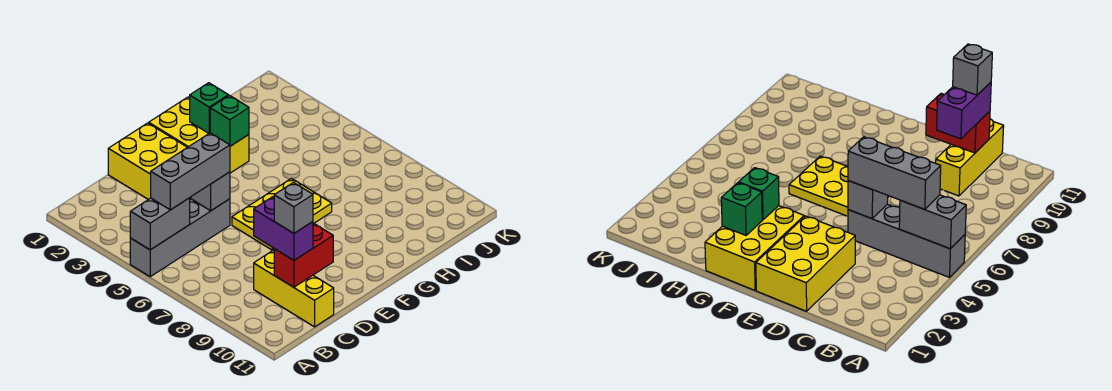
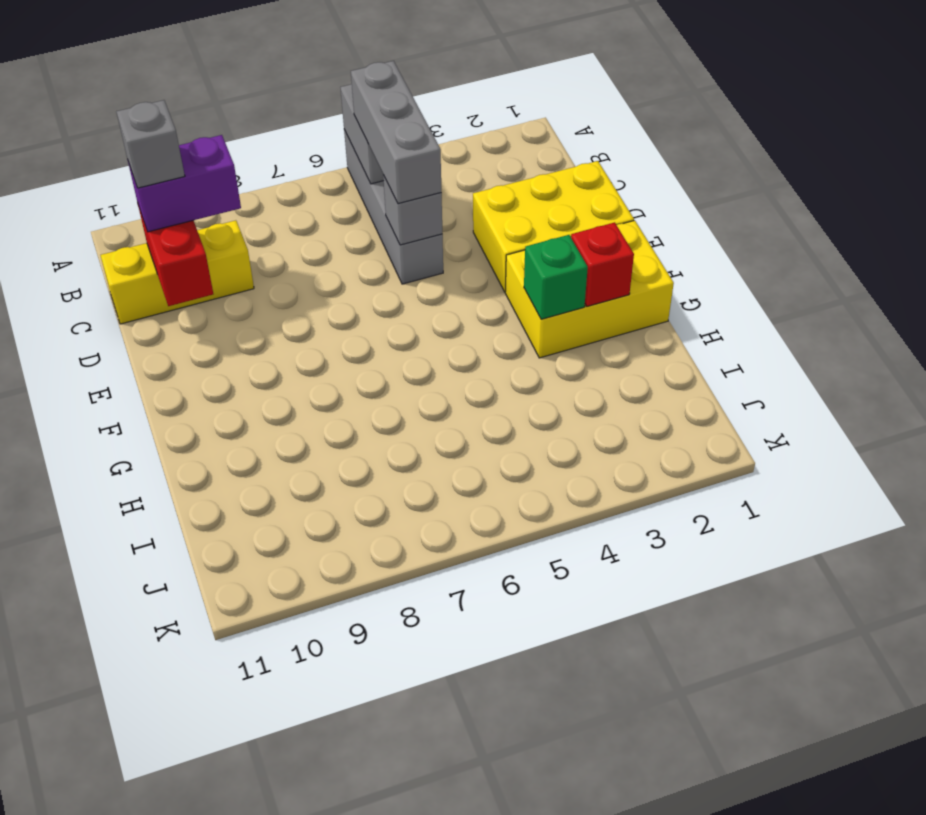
yellow 2x3 plate [232,179,332,250] -> none
green 1x1 brick [190,83,228,133] -> red 1x1 brick [571,222,634,306]

